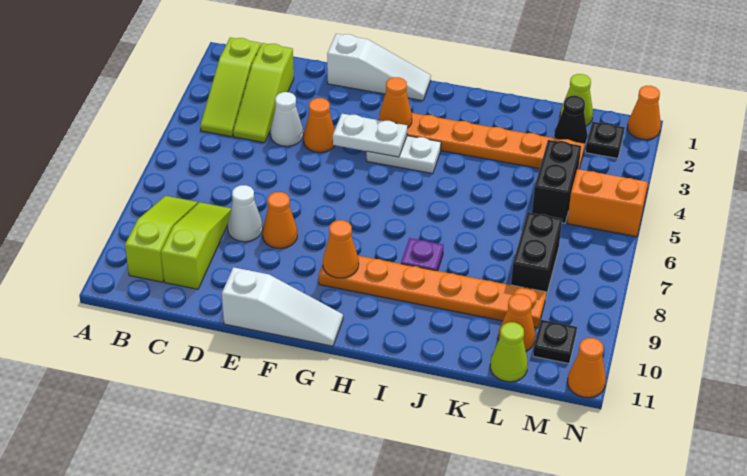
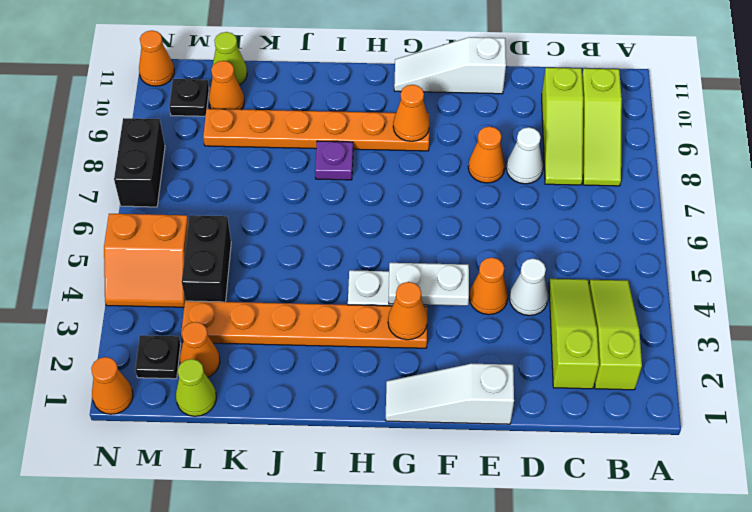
black 1x1 cone [554,96,587,144] -> orange 1x1 cone [180,322,220,377]
black 1x2 brick [511,212,562,299] -> black 1x2 brick moved to [114,118,165,207]

